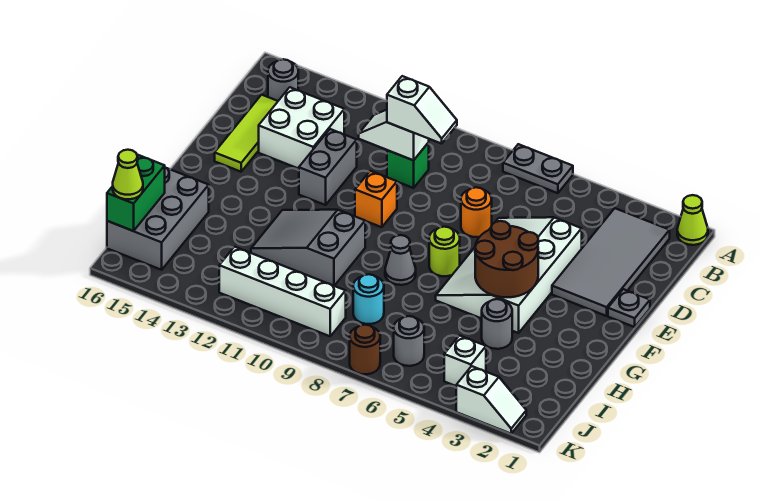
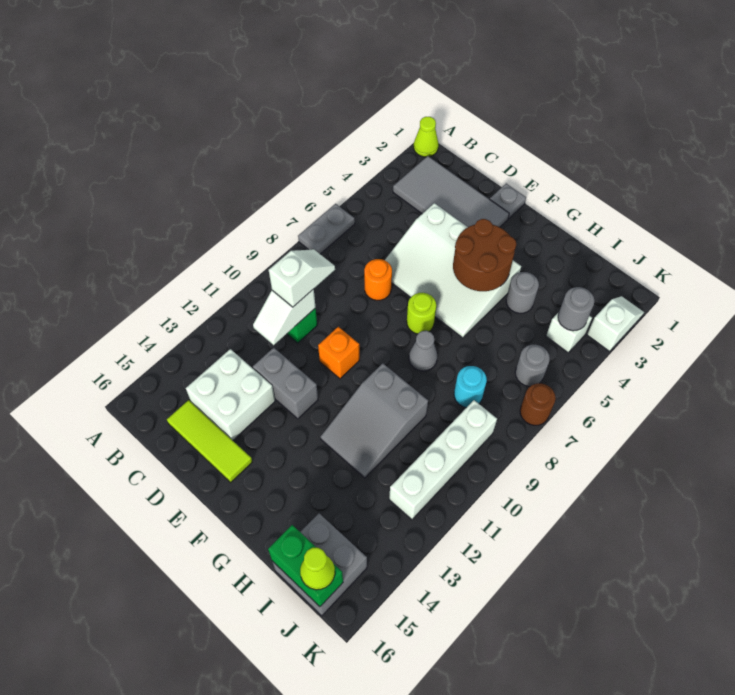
grey 1x1 round brick [268,59,298,101] -> grey 1x1 round brick moved to [558,287,594,331]
grey 2x3 brick [107,168,209,270] -> grey 2x2 brick [272,514,367,616]

